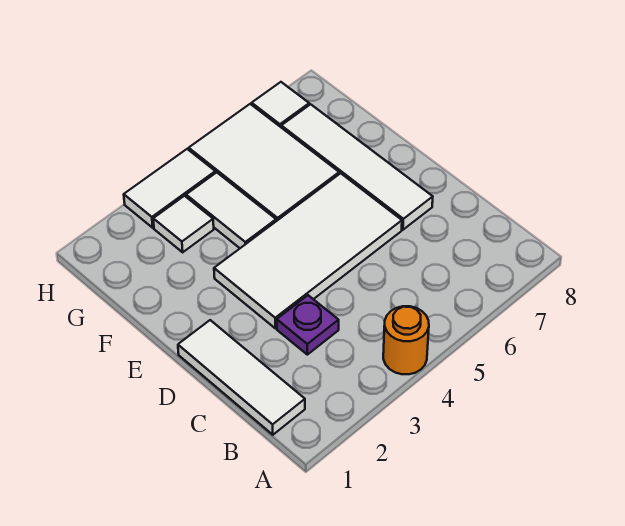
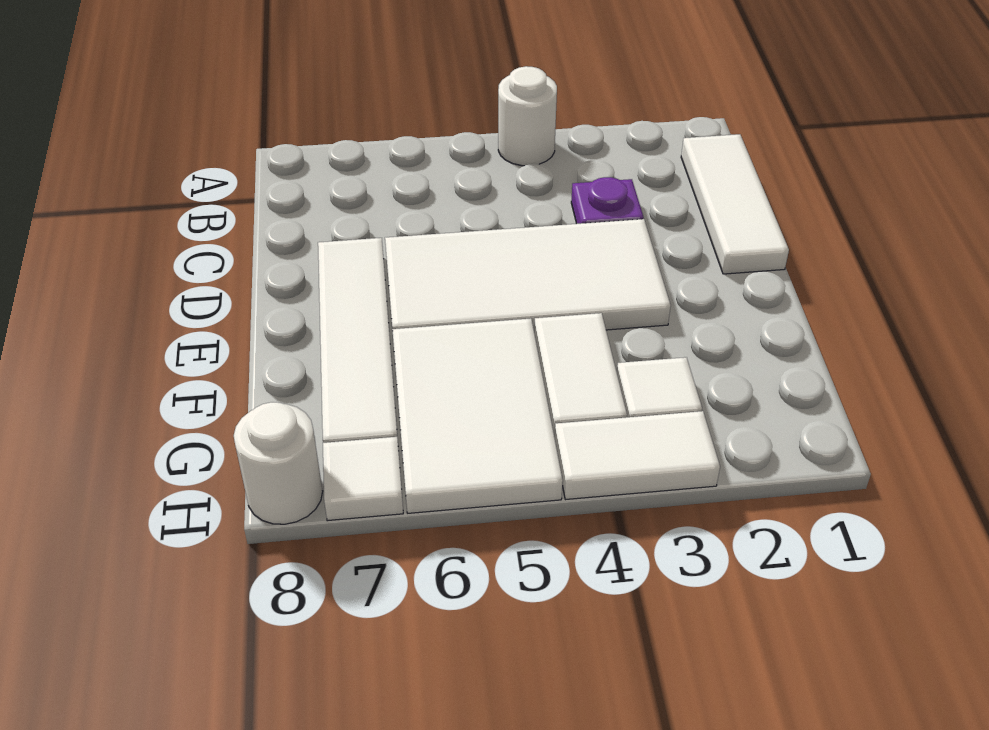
orange 1x1 round brick [383,306,429,374] -> white 1x1 round brick [498,66,557,166]
none -> white 1x1 round brick [234,402,323,524]

